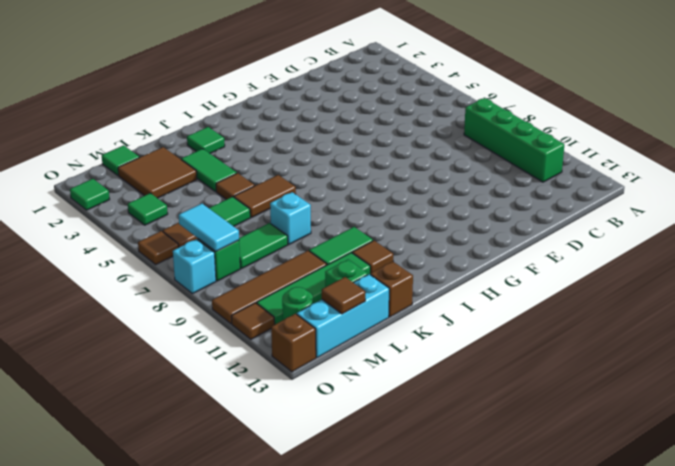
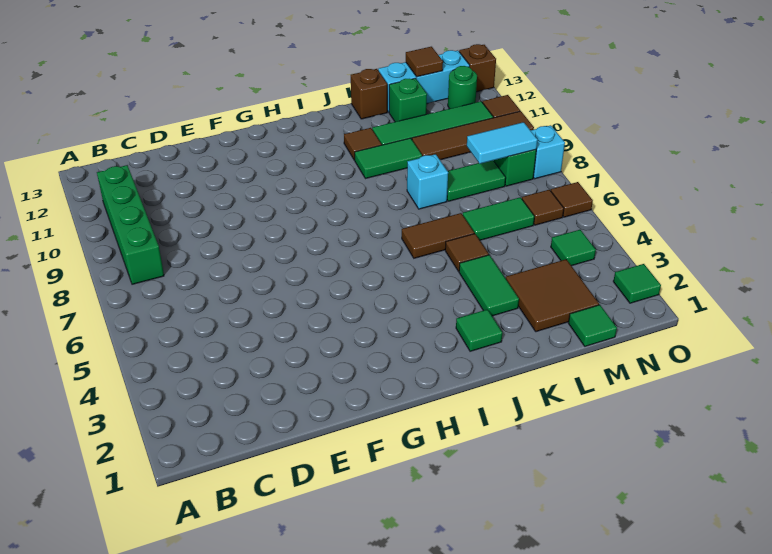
cyan 1x2 tile [179,204,239,251] -> cyan 1x2 tile turned to [467,122,538,164]

